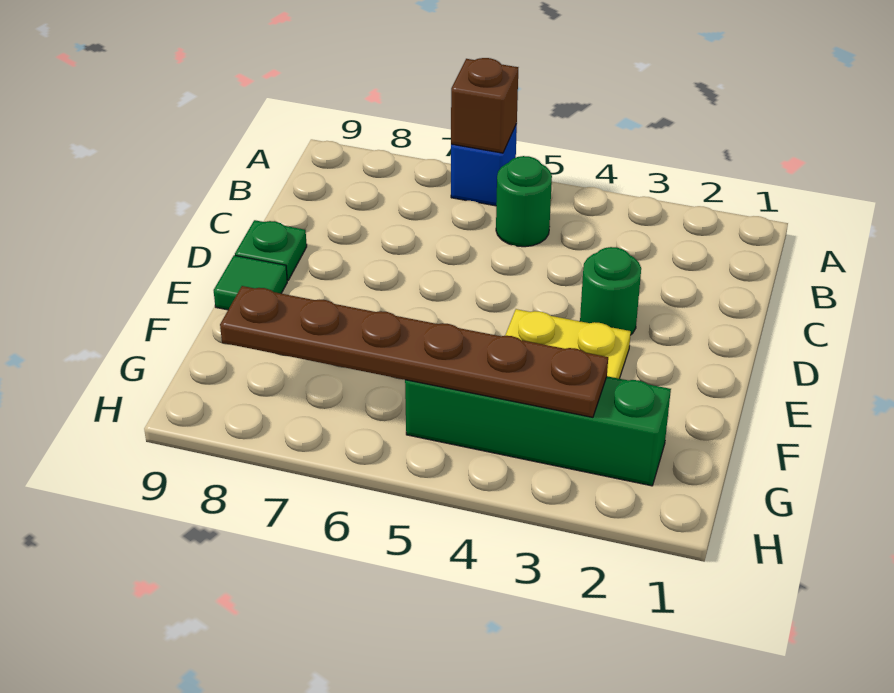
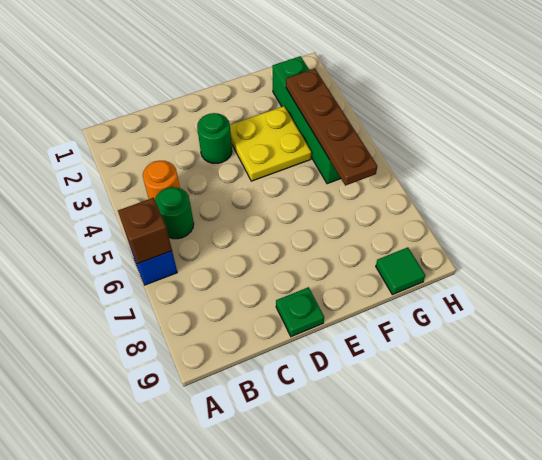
none -> orange 1x1 round brick [143,161,180,200]
green 1x1 tile [214,255,287,310] -> green 1x1 tile moved to [376,247,425,295]
brown 1x6 plate [220,286,608,417] -> brown 1x4 plate [286,69,377,186]

